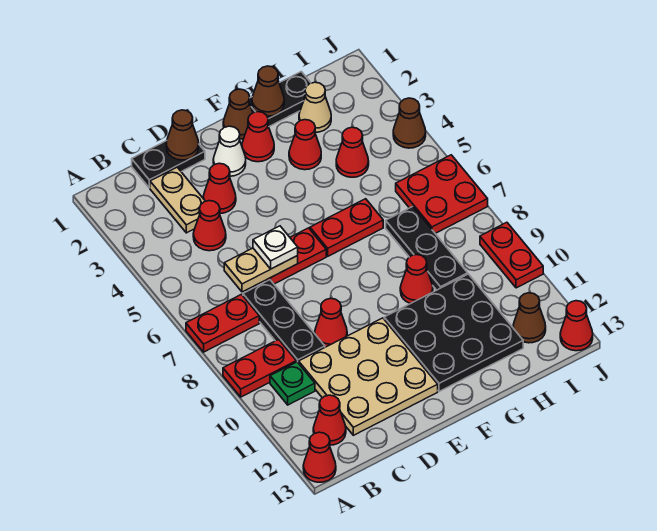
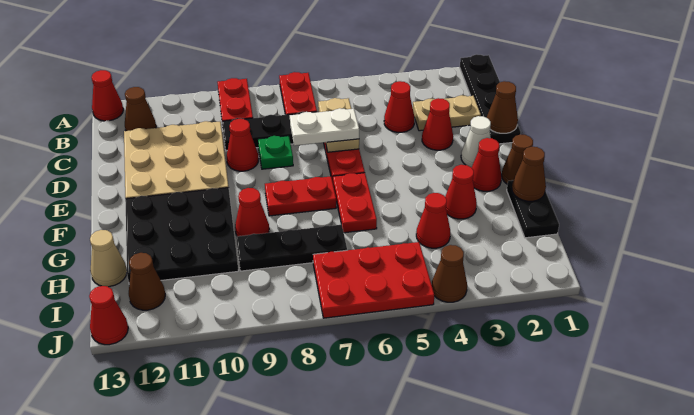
green 1x1 plate [270,362,315,405] -> green 1x1 plate moved to [258,136,293,169]
red 1x1 cone [313,395,346,445] -> brown 1x1 cone [125,87,156,131]
black 1x2 plate [132,141,205,188] -> black 1x4 plate [460,54,521,144]
white 1x1 plate [253,226,298,269] -> white 1x2 plate [290,108,359,146]
tan 1x1 cone [299,82,331,132] -> tan 1x1 cone moved to [90,230,127,287]
red 2x2 plate [396,155,488,233] -> red 2x3 plate [313,242,434,318]
red 1x2 plate [480,222,543,288] -> red 1x2 plate moved to [265,176,336,216]

